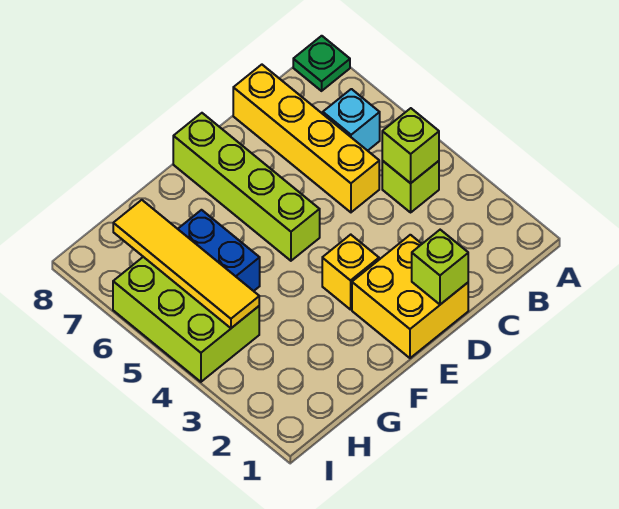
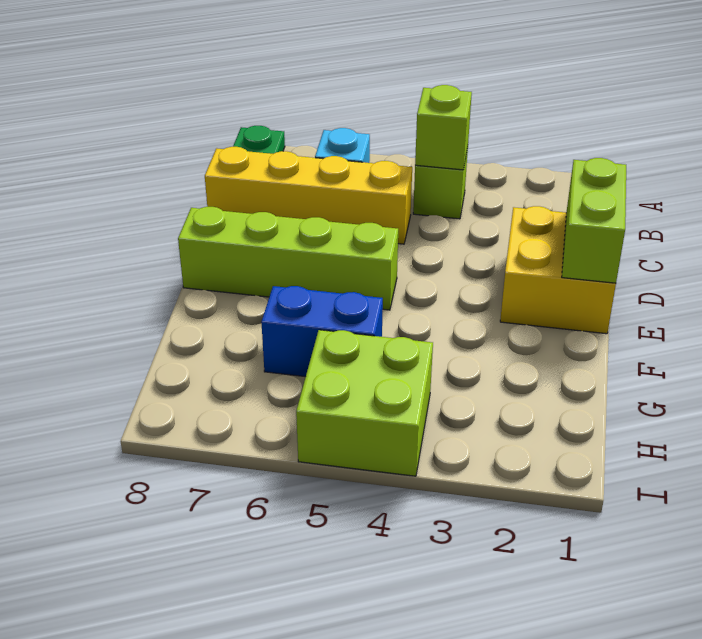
lime 1x1 brick [412,230,468,304] -> lime 1x2 brick [562,158,626,283]
yellow 1x1 brick [322,235,379,310] -> none
lime 2x3 brick [113,257,259,382] -> lime 2x2 brick [296,330,433,476]
yellow 1x4 tile [113,200,259,328] -> none

